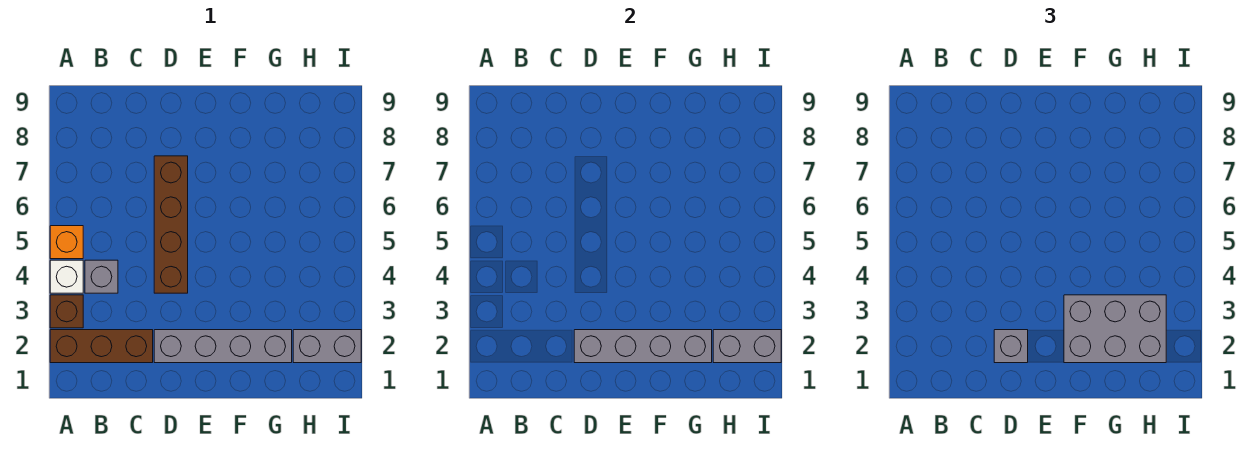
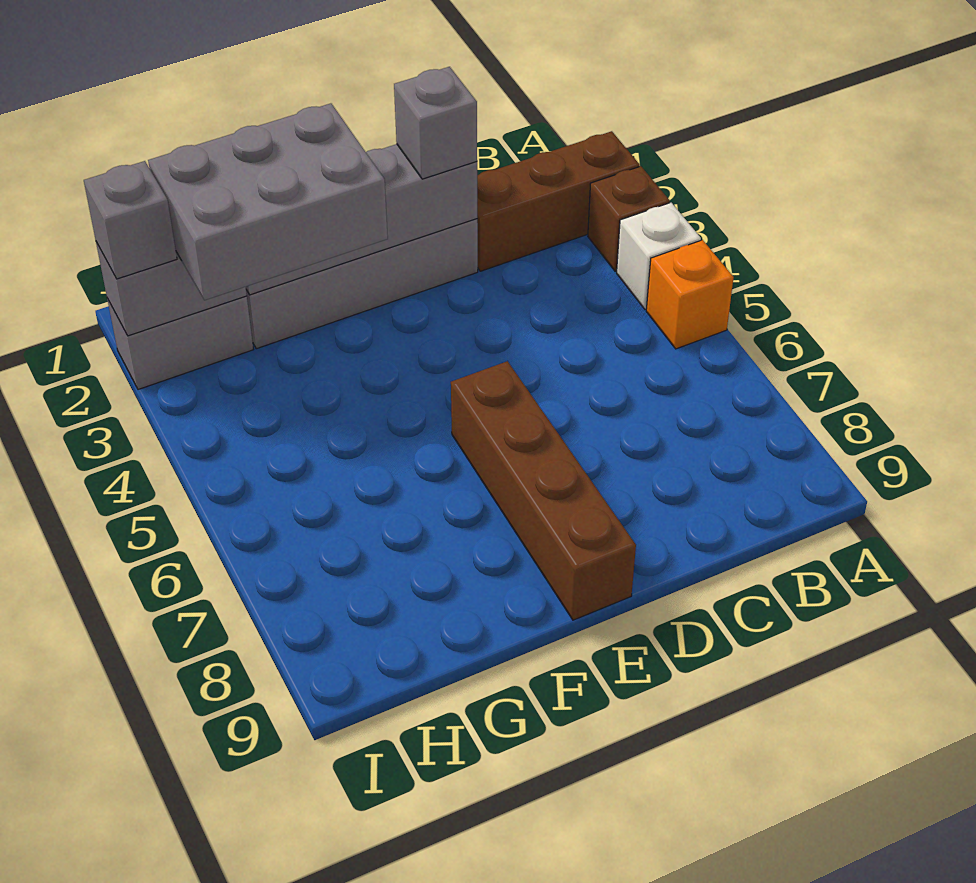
grey 1x1 brick [85,260,118,293] -> grey 1x1 brick moved to [84,161,177,279]
brown 1x4 brick [154,156,188,293] -> brown 1x4 brick moved to [451,361,636,620]

